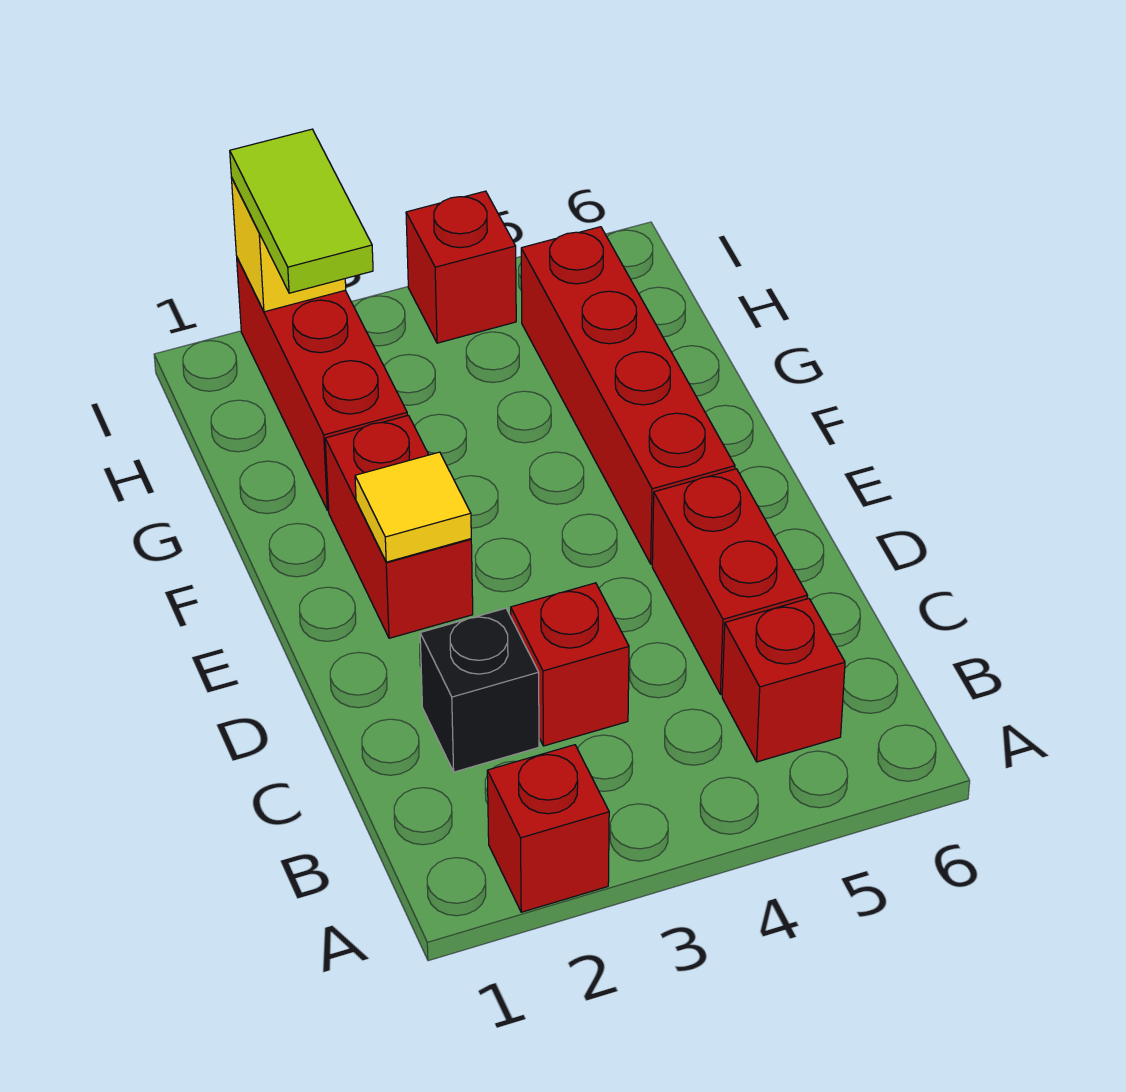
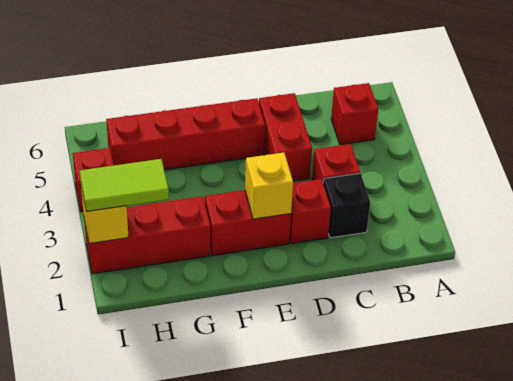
red 1x1 brick [487,745,609,912] -> red 1x1 brick moved to [289,179,331,244]
red 1x2 brick [652,469,808,694] -> red 1x2 brick turned to [259,93,312,181]
yellow 1x1 tile [355,452,471,562] -> yellow 1x1 brick [245,153,293,219]

